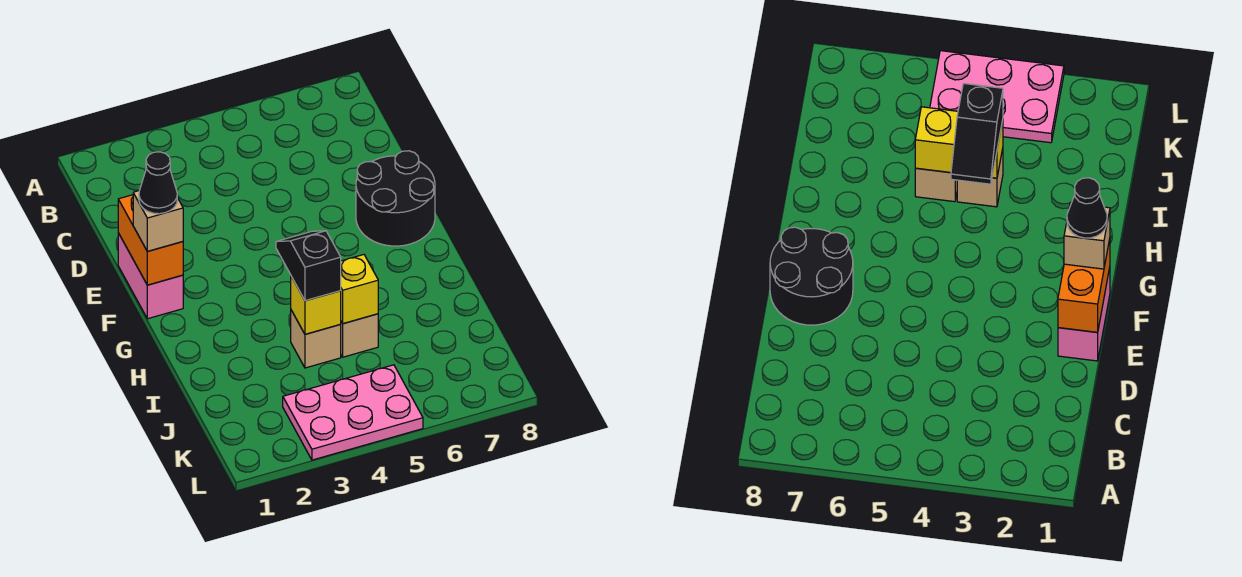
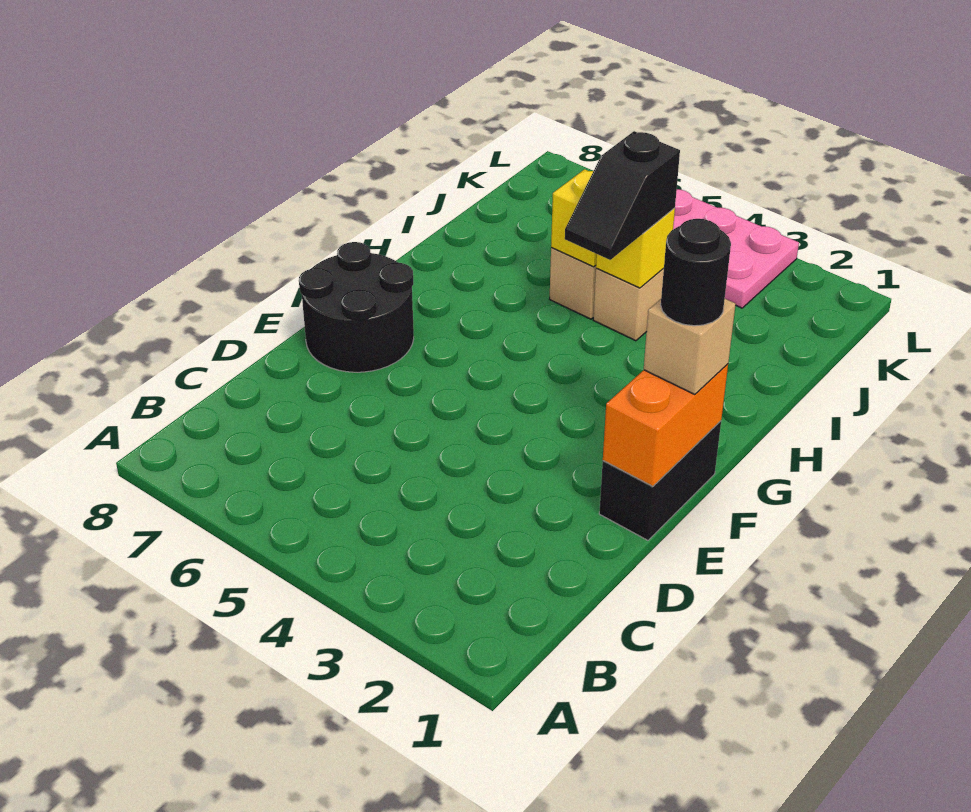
pink 1x2 brick [118,233,183,319] -> black 1x2 brick [599,421,721,540]
black 1x1 cone [139,152,177,214] -> black 1x1 round brick [661,219,731,326]

